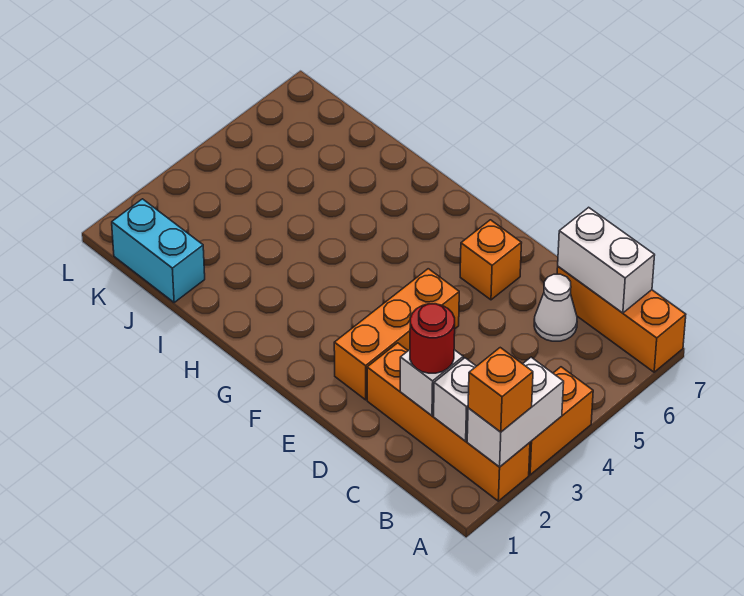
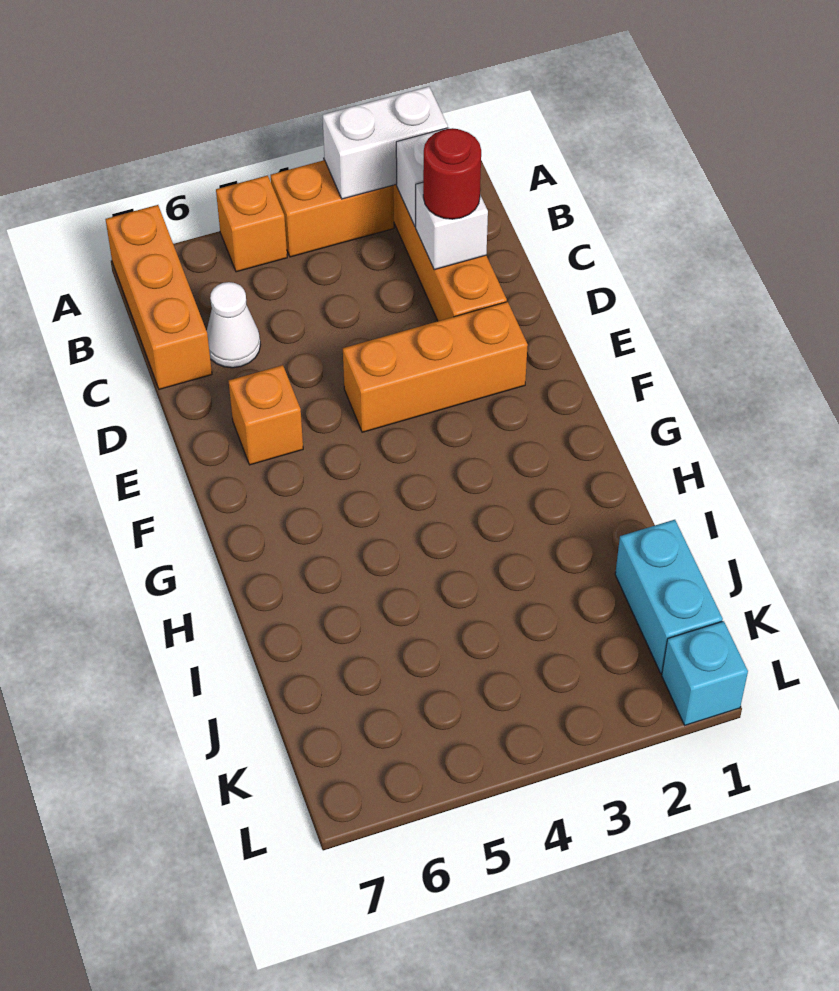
orange 1x1 brick [468,348,533,432] -> orange 1x1 brick moved to [216,175,287,272]
white 1x2 brick [558,207,655,313] -> none
none -> cyan 1x1 brick [662,621,748,725]

